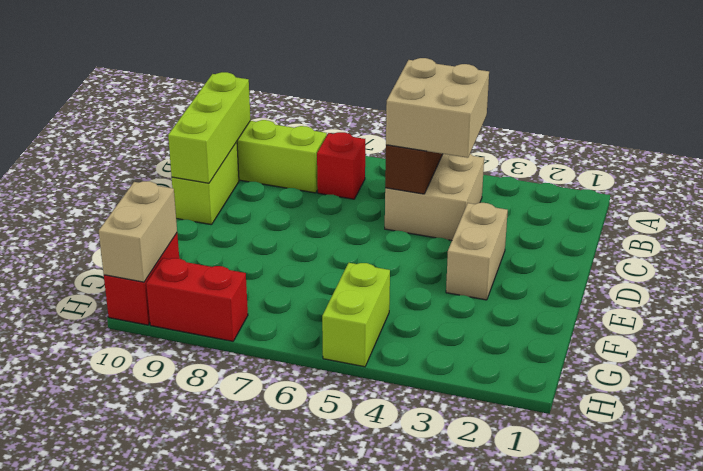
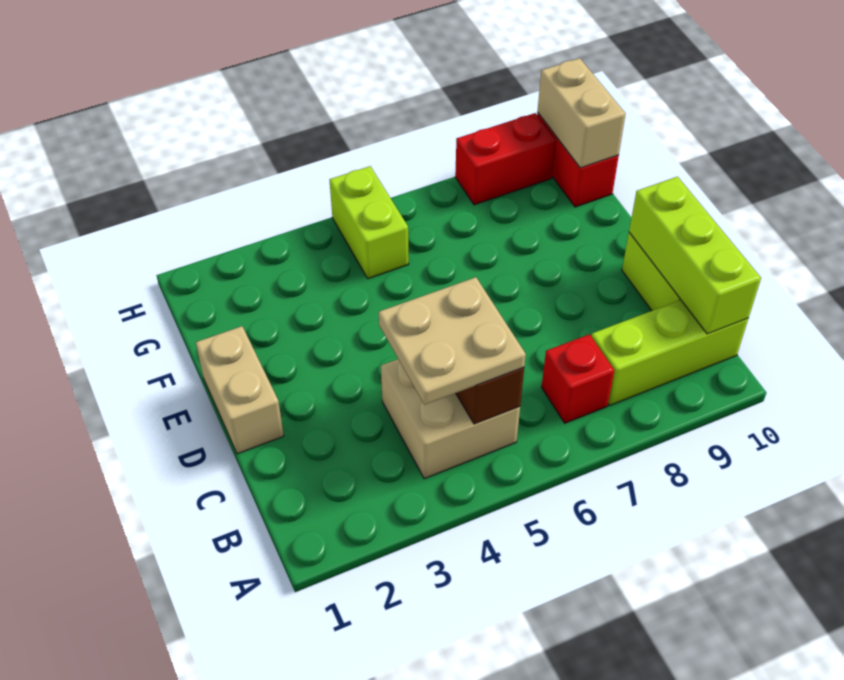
tan 2x2 brick [386,58,489,158] -> tan 2x2 plate [379,277,526,405]
tan 1x2 brick [446,203,508,300] -> tan 1x2 brick moved to [196,326,284,454]

